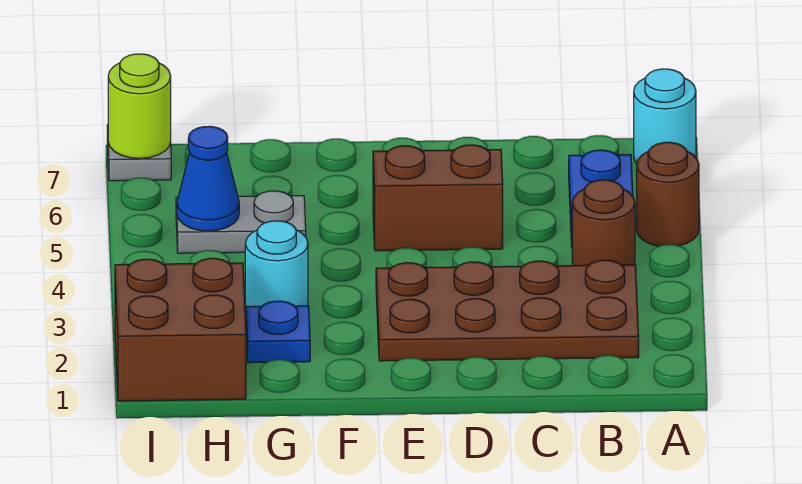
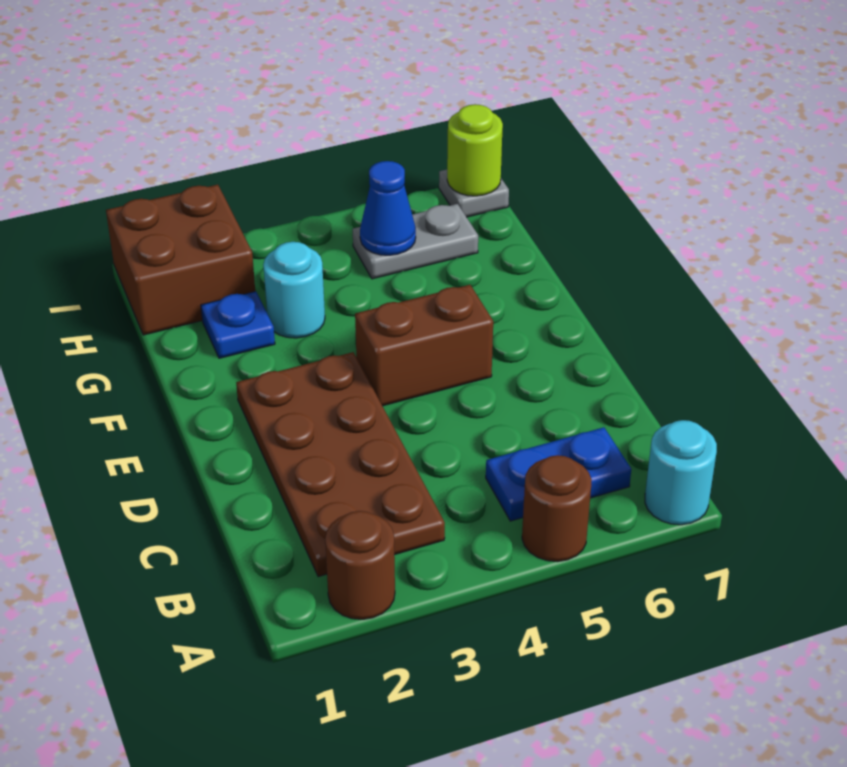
brown 1x1 round brick [572,180,635,266] -> brown 1x1 round brick moved to [325,511,395,619]
brown 1x2 brick [373,145,503,251] -> brown 1x2 brick turned to [355,285,493,406]
grey 1x2 plate [176,191,306,253] -> grey 1x2 plate turned to [353,204,478,279]

